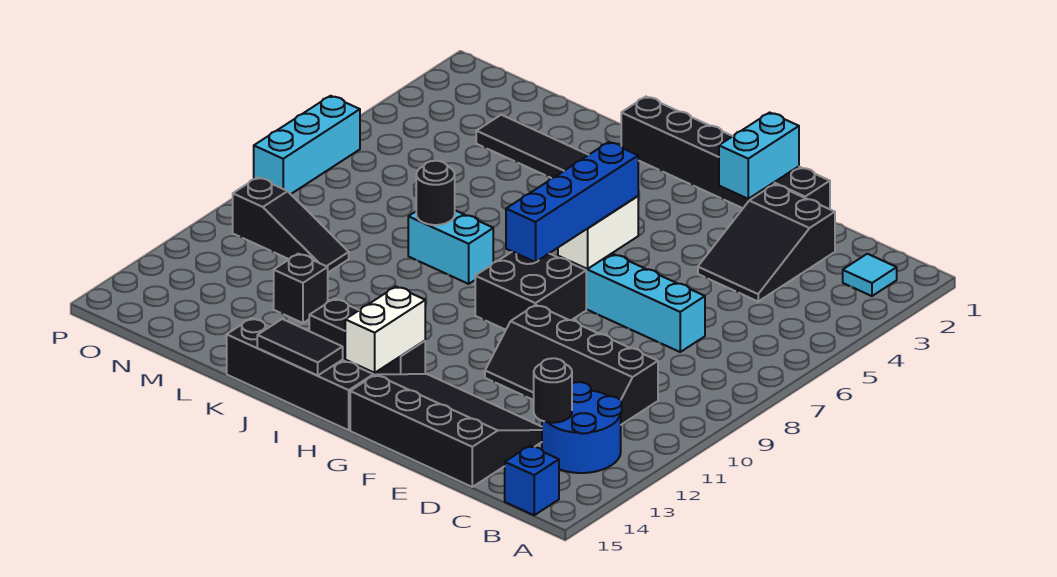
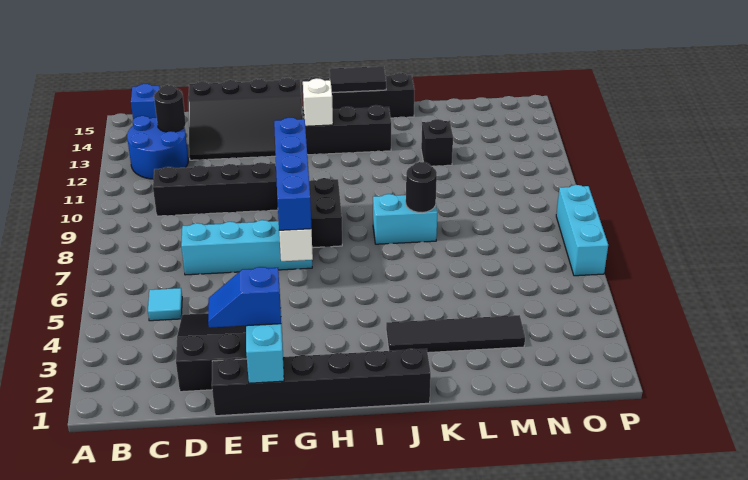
cyan 1x1 tile [843,254,897,296] -> cyan 1x1 tile moved to [148,288,182,321]
none -> blue 1x2 slope [208,267,281,328]
white 1x2 brick [345,287,425,373] -> white 1x1 brick [303,78,333,126]
black 1x3 slope [233,177,349,272] -> none

